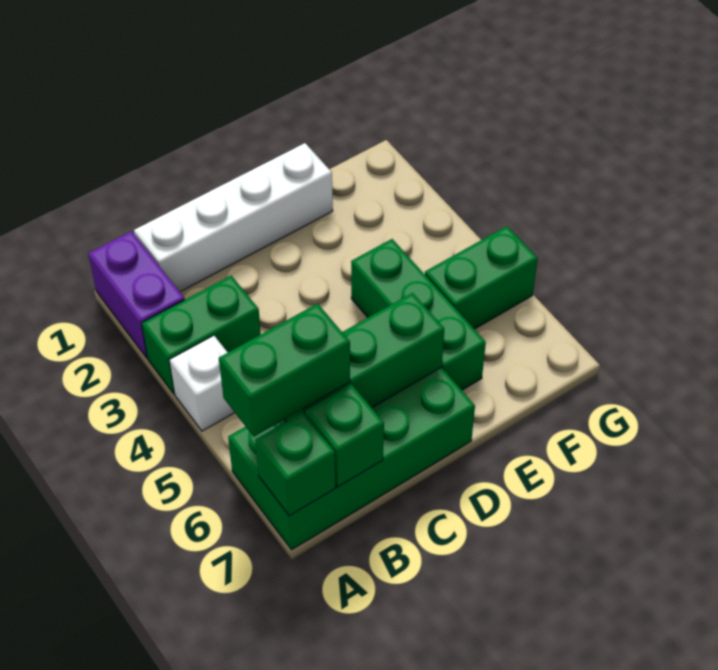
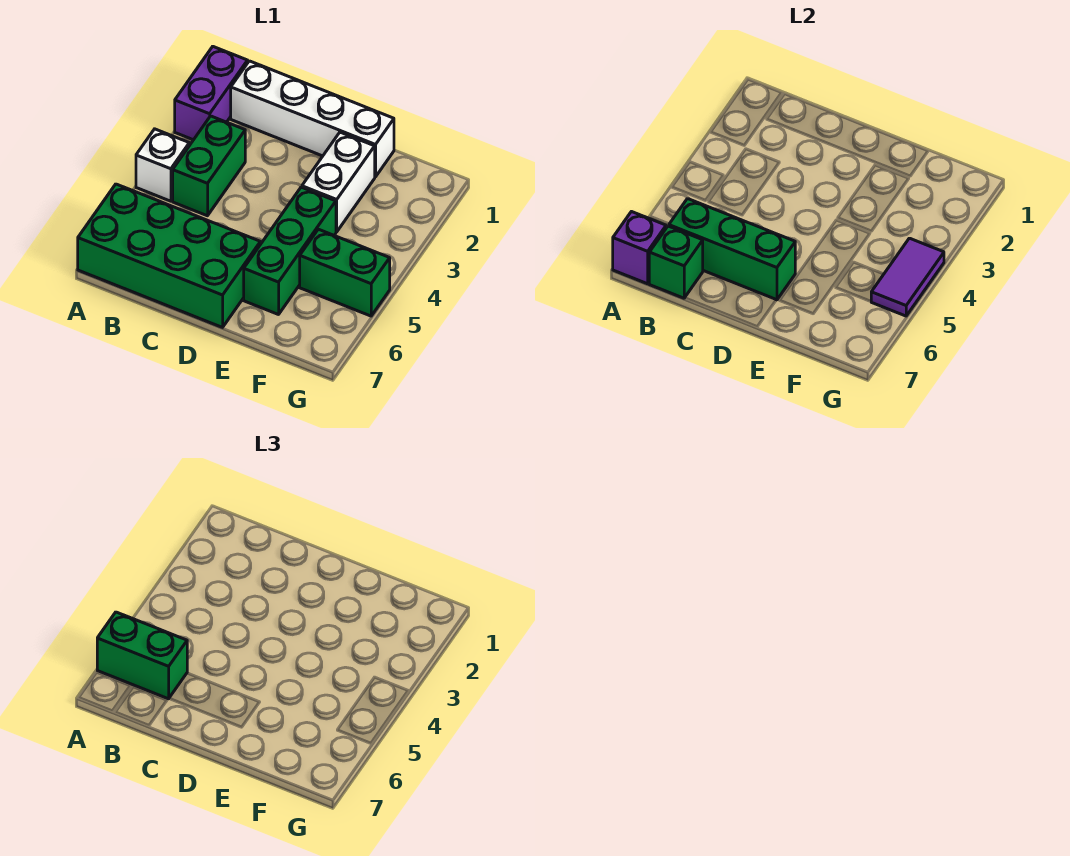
green 1x2 brick [142,276,261,394] -> green 1x2 brick turned to [173,116,245,216]
green 1x1 brick [255,412,336,516] -> purple 1x1 brick [613,212,666,284]
none -> white 1x2 brick [302,132,375,232]
none -> purple 1x2 tile [871,238,944,316]

